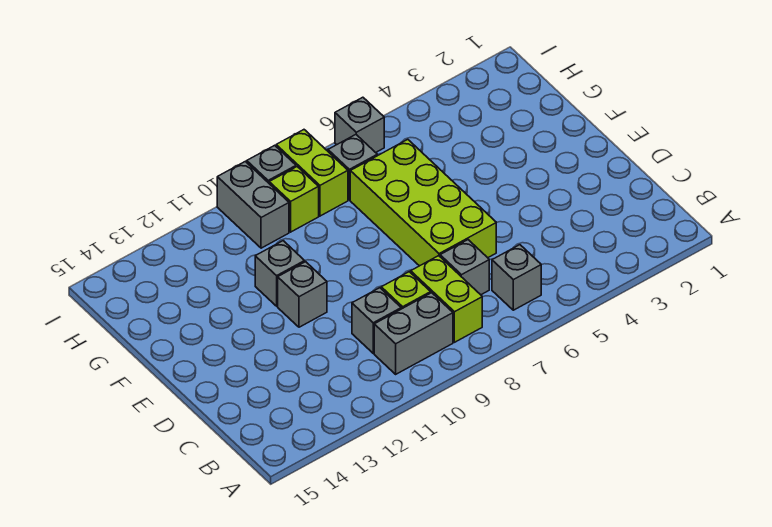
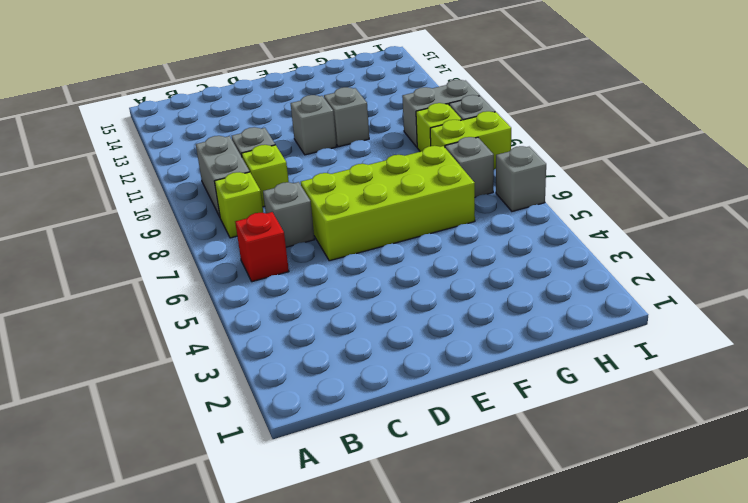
grey 1x1 brick [492,245,541,310] -> red 1x1 brick [235,212,289,282]
lime 1x2 brick [411,256,482,342] -> lime 1x1 brick [214,172,263,238]

